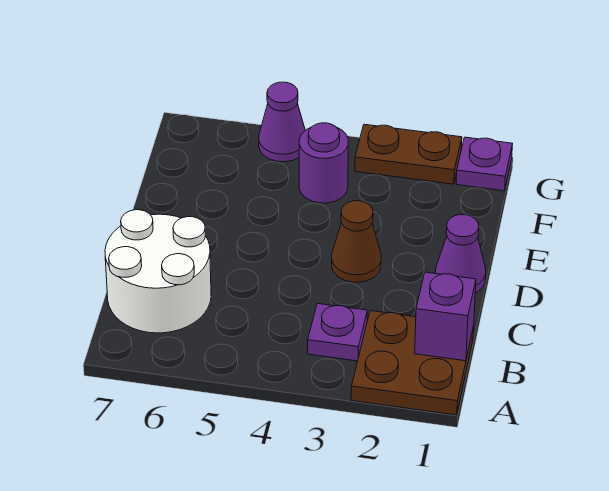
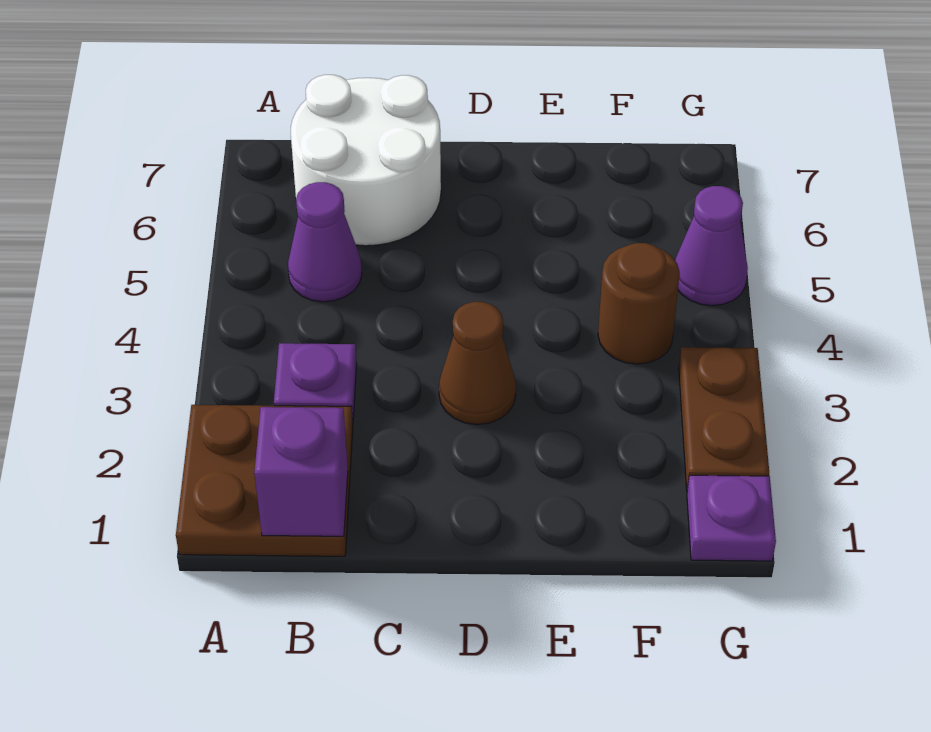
purple 1x1 cone [436,215,486,293] -> purple 1x1 cone moved to [288,182,362,302]
purple 1x1 round brick [299,123,348,203] -> brown 1x1 round brick [598,243,680,364]

